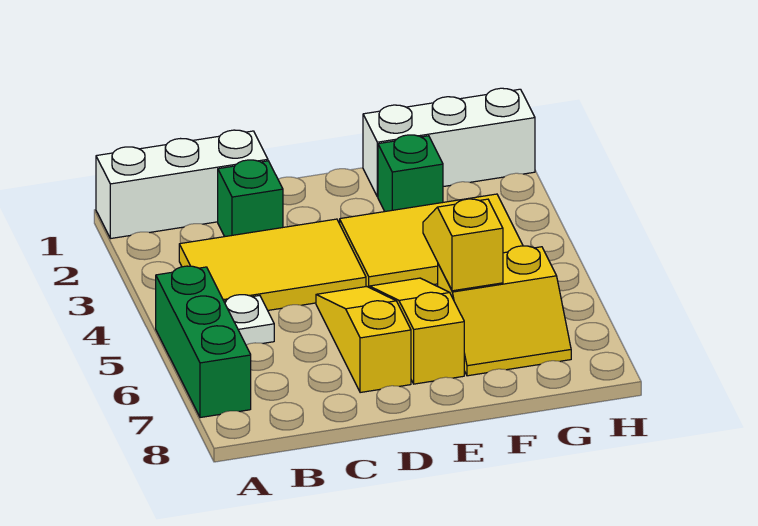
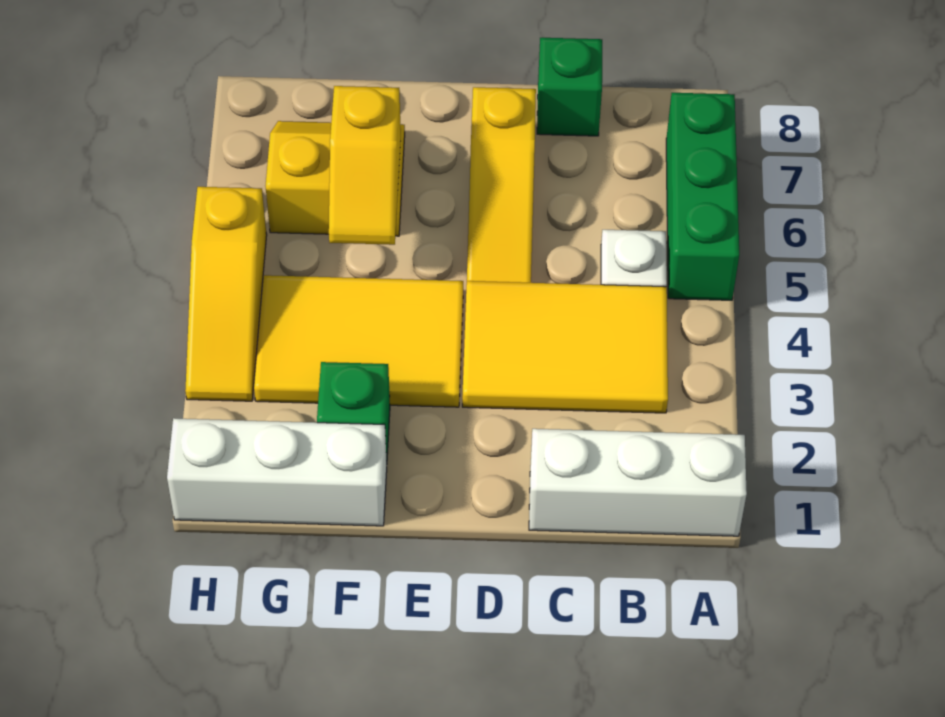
green 1x1 brick [218,160,283,237] -> green 1x1 brick moved to [537,38,602,136]
yellow 1x3 slope [369,278,464,384] -> yellow 1x3 slope moved to [185,187,267,401]

